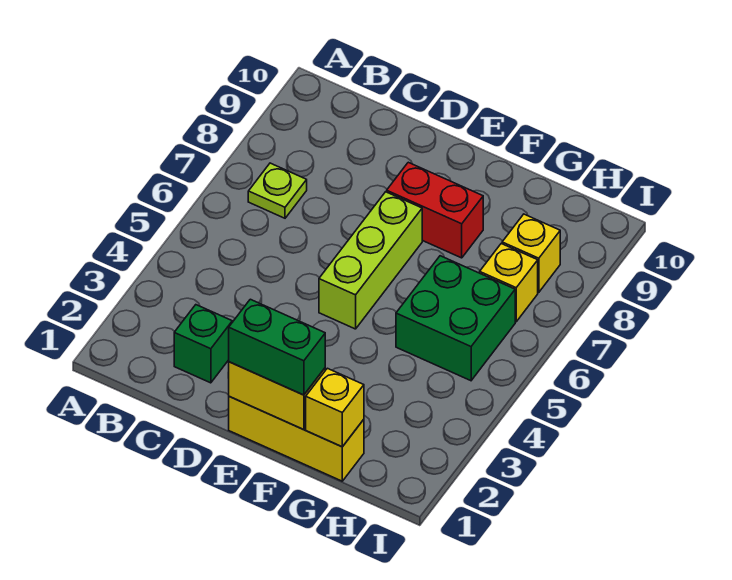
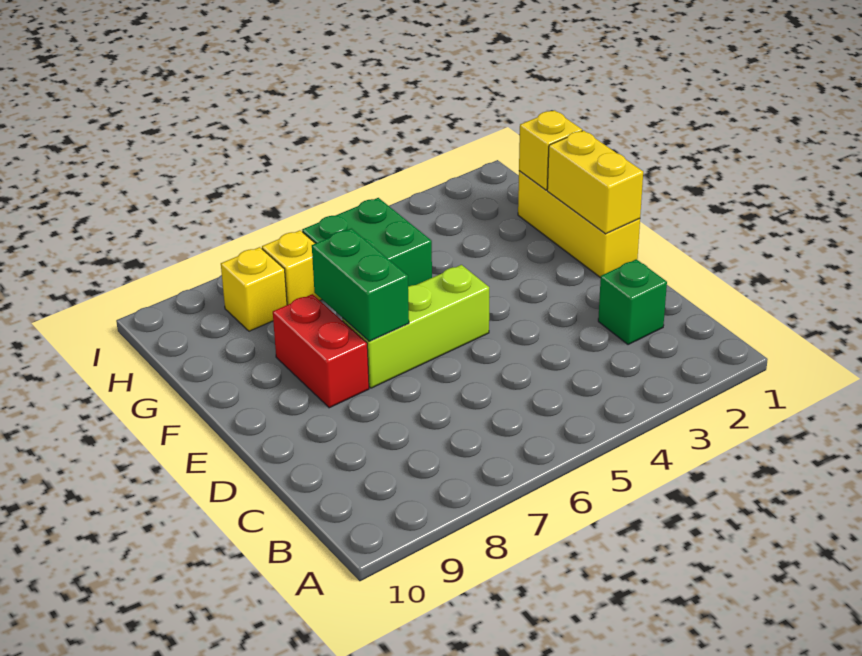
lime 1x1 plate [248,163,307,218] -> none
green 1x2 brick [229,299,325,395] -> green 1x2 brick moved to [312,229,409,341]

